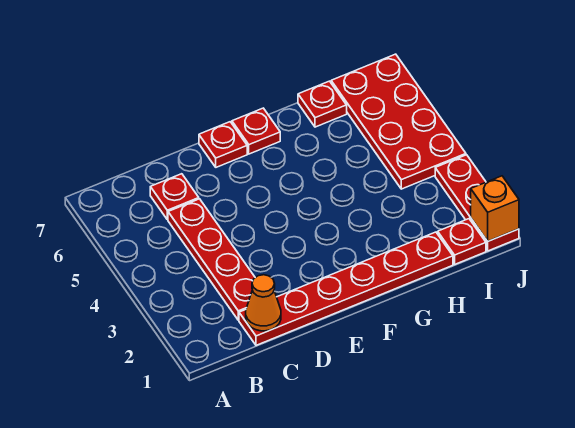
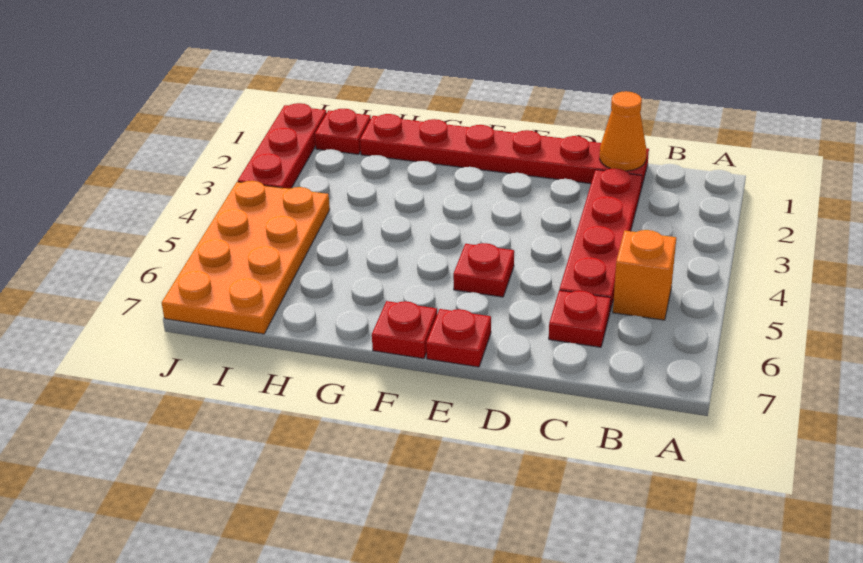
red 1x1 plate [298,81,347,127] -> red 1x1 plate moved to [453,243,514,297]
red 2x4 plate [331,54,466,189] -> orange 2x4 plate [162,181,330,334]
orange 1x1 brick [471,176,519,241] -> orange 1x1 brick moved to [613,230,676,320]

